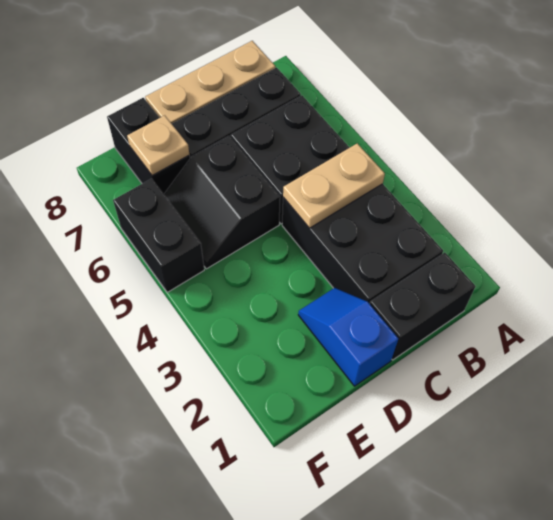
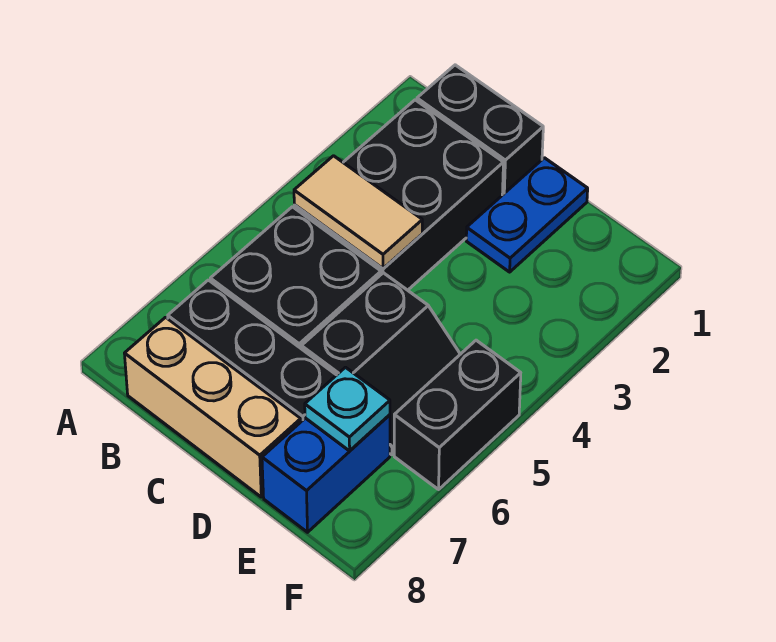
tan 1x2 plate [283,143,385,228] -> tan 1x2 tile [294,156,422,268]
blue 1x2 slope [298,288,398,386] -> blue 1x2 plate [466,158,588,272]
black 1x2 brick [107,98,190,194] -> blue 1x2 brick [262,415,390,532]
tan 1x1 plate [127,115,190,176] -> cyan 1x1 plate [305,367,390,451]

